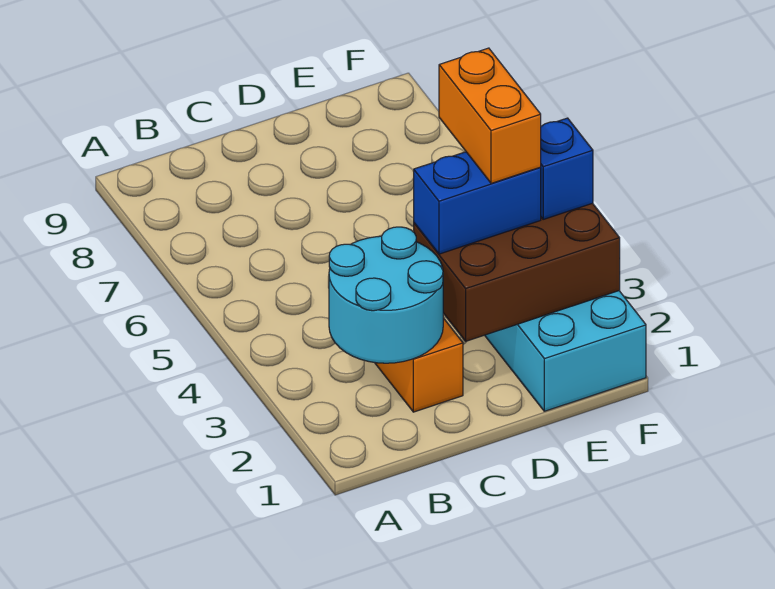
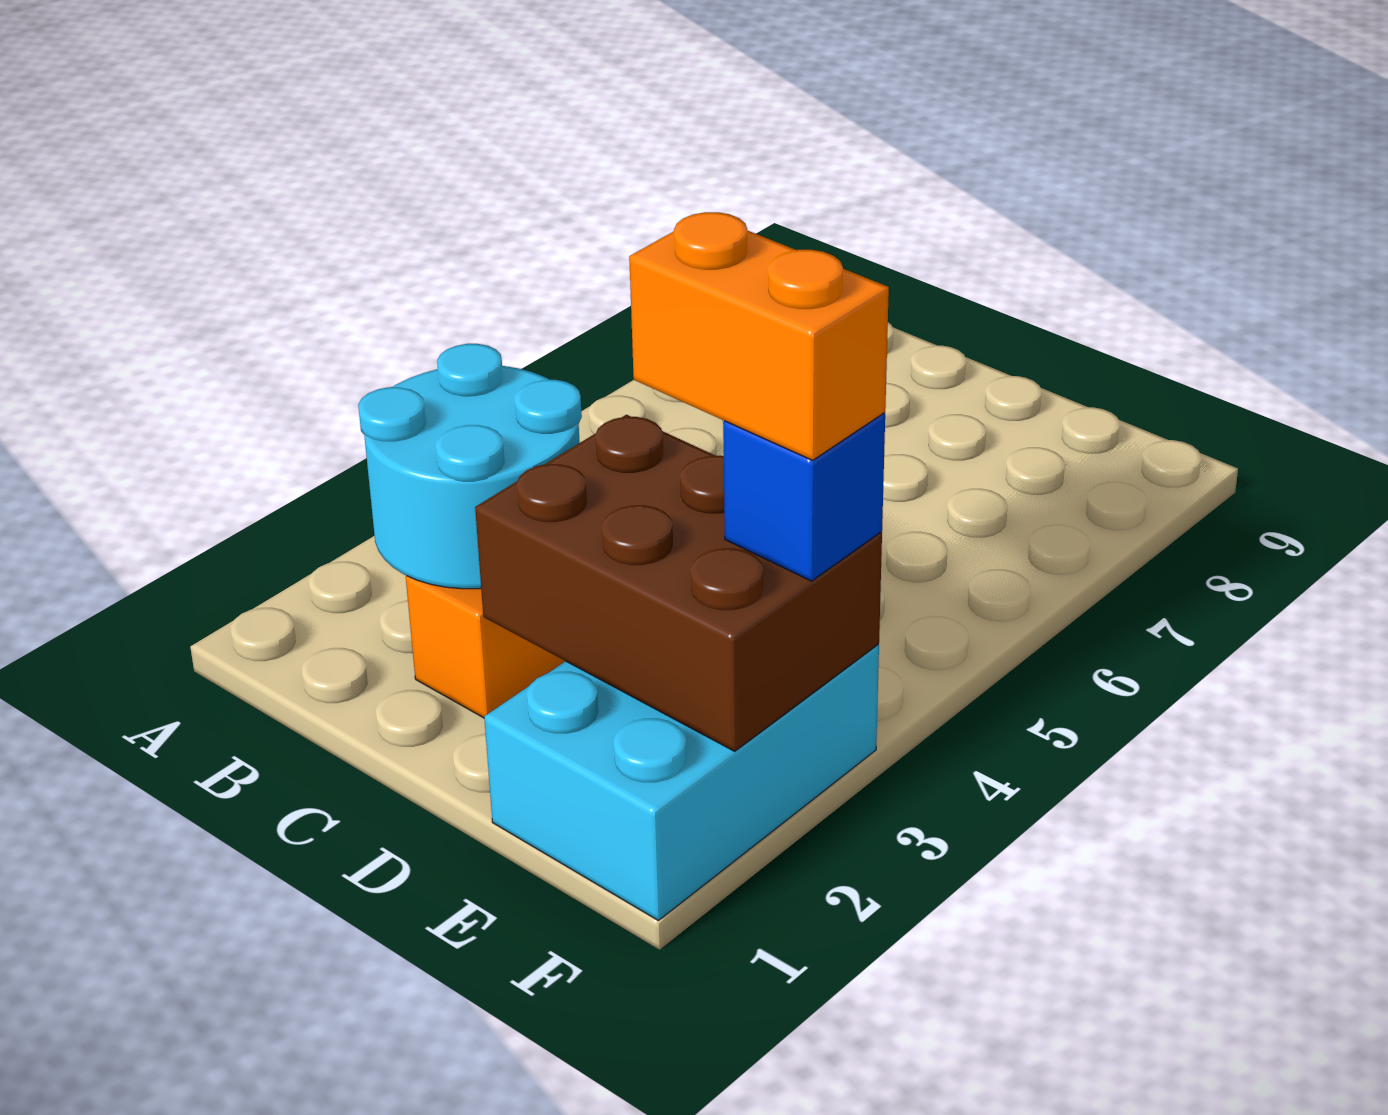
blue 1x2 brick [414,152,541,254] -> none
orange 1x2 brick [439,48,541,183] -> orange 1x2 brick turned to [629,212,889,460]

